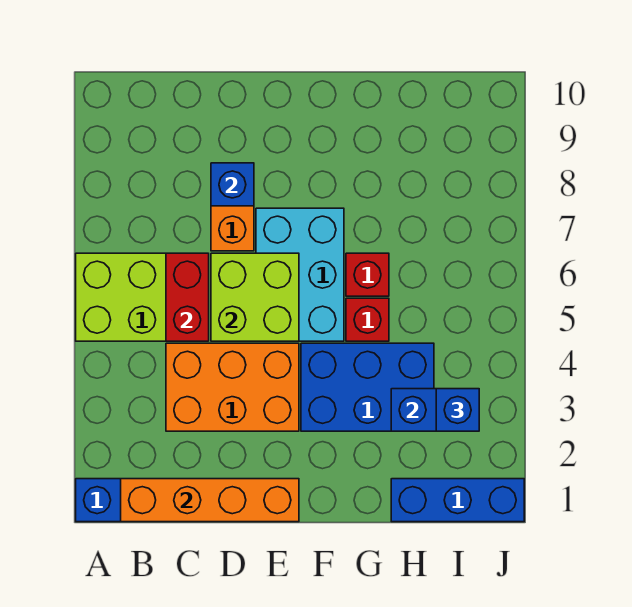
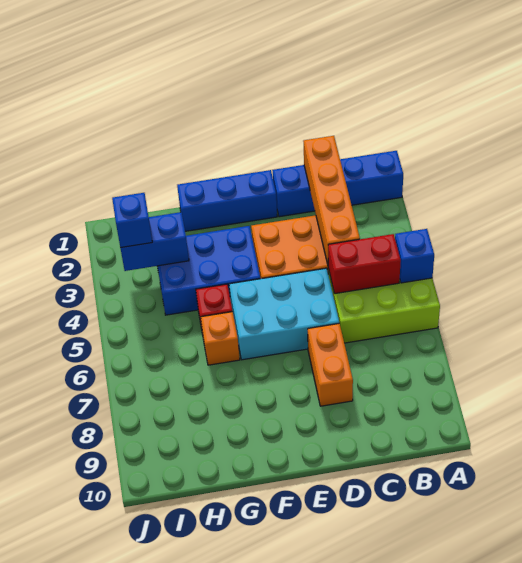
orange 1x4 brick [121,479,299,522] -> orange 1x4 brick turned to [304,136,360,264]
red 1x2 brick [166,253,209,341] -> red 1x2 brick turned to [328,234,401,294]
lime 2x2 brick [211,253,299,341] -> none
blue 1x1 brick [211,163,254,206] -> blue 1x1 brick moved to [395,229,434,283]
cyan 2x3 brick [256,208,344,341] -> cyan 2x3 brick turned to [229,268,339,360]
red 1x1 brick [346,253,389,296] -> orange 1x1 brick [201,312,240,365]
blue 1x3 brick [391,479,524,522] -> blue 1x3 brick moved to [177,170,277,231]

